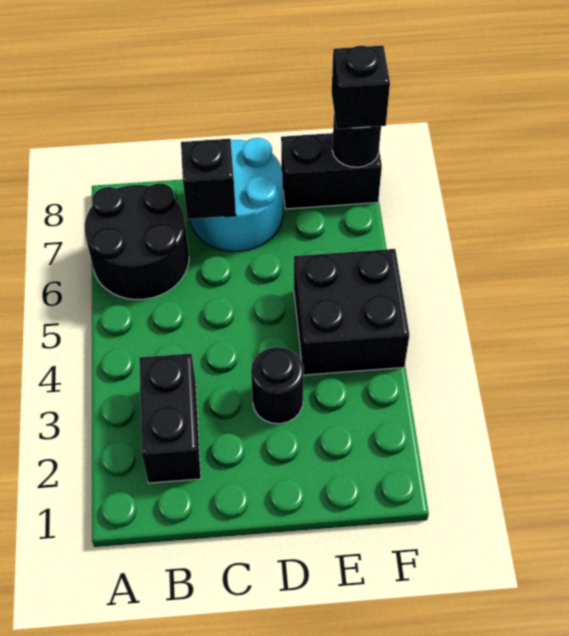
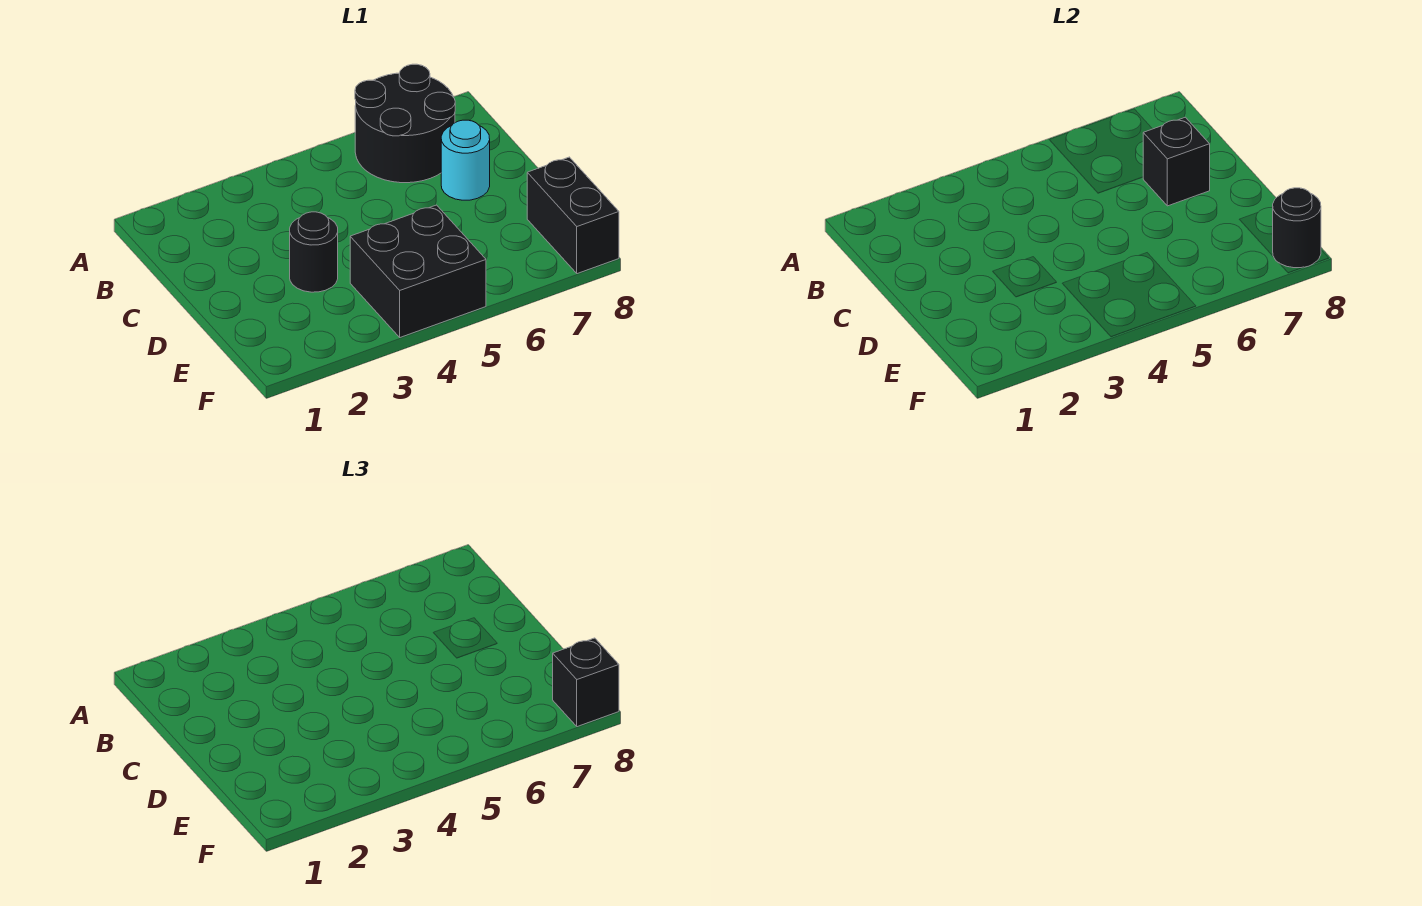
black 1x2 brick [139,354,201,483] -> none
cyan 2x2 round brick [190,138,283,252] -> cyan 1x1 round brick [441,120,490,200]

